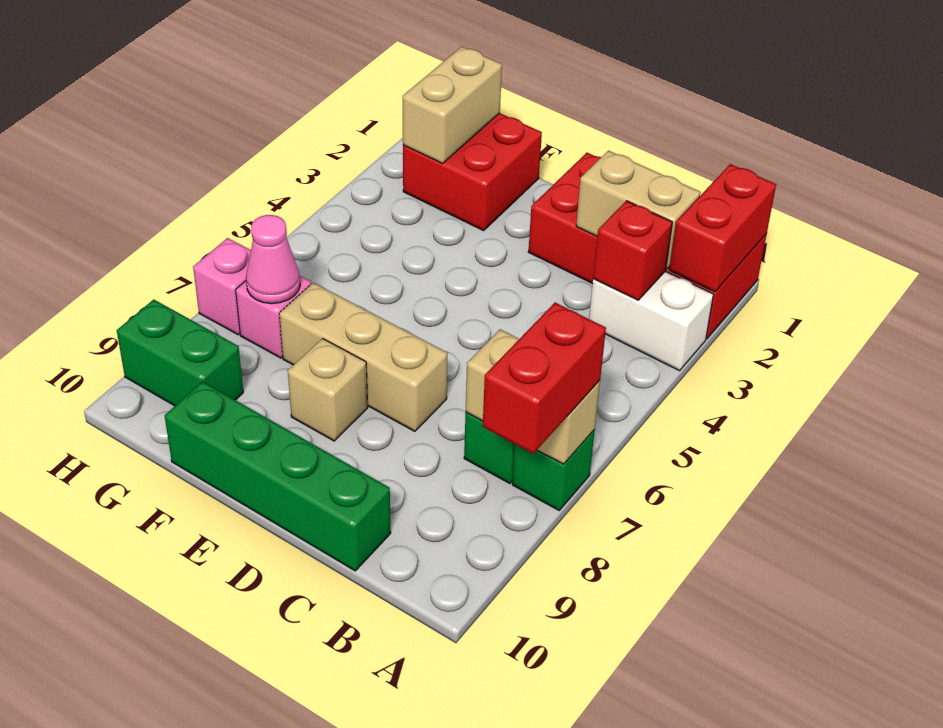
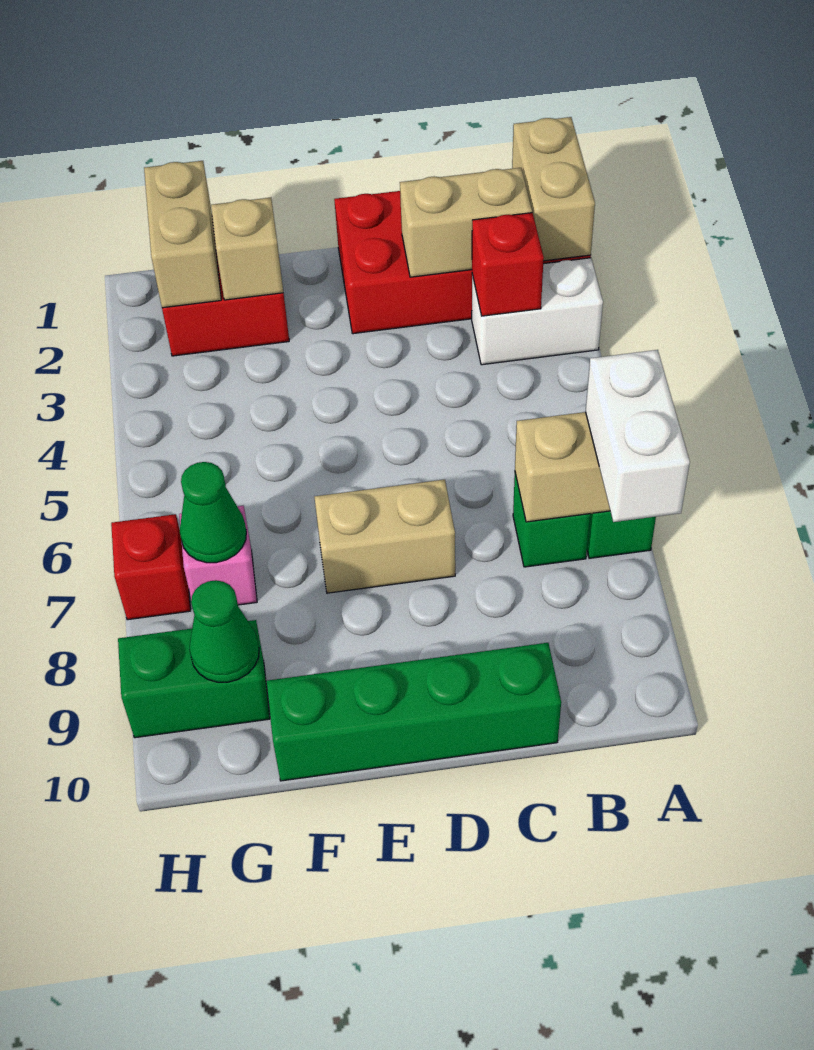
red 1x2 brick [669,164,776,292] -> tan 1x2 brick [512,117,595,261]
red 1x2 brick [483,303,606,454] -> white 1x2 brick [586,350,690,522]
tan 1x3 brick [279,283,448,431] -> tan 1x2 brick [314,479,455,593]
tan 1x1 brick [288,339,368,441] -> tan 1x1 brick moved to [211,198,283,300]
pink 1x1 cone [246,215,300,304] -> green 1x1 cone [180,462,246,563]
none -> green 1x1 cone [189,580,259,682]
pink 1x1 brick [193,238,251,335] -> red 1x1 brick [111,514,191,620]

